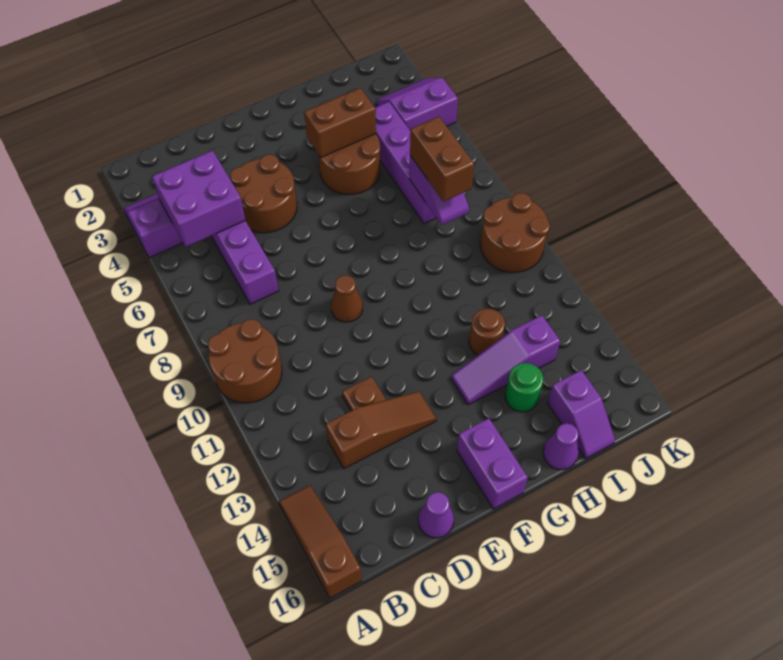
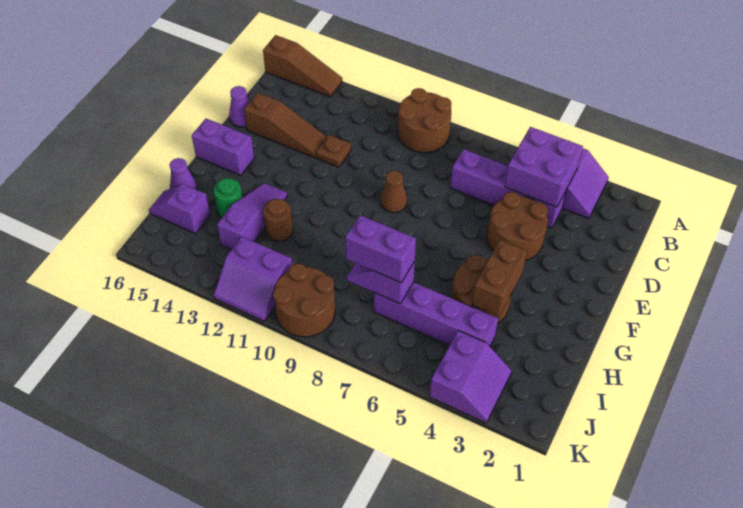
brown 1x3 slope [326,391,436,469] -> brown 1x3 slope turned to [244,93,327,158]
brown 1x2 brick [410,117,474,202] -> purple 1x2 brick [345,215,416,283]
none -> purple 2x2 slope [214,236,292,321]

